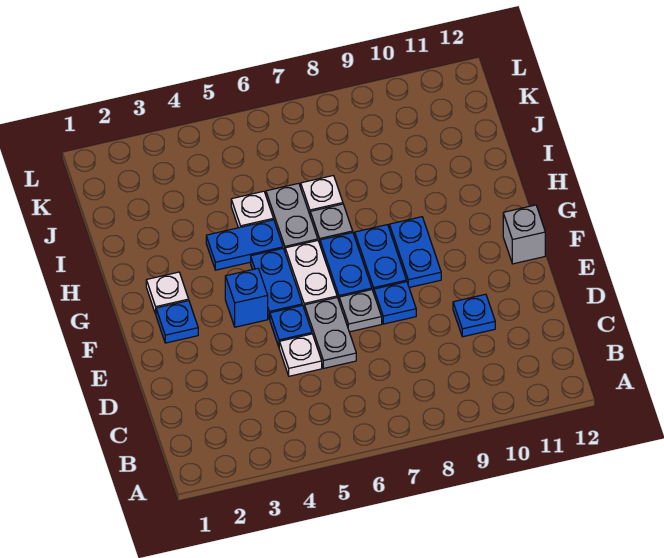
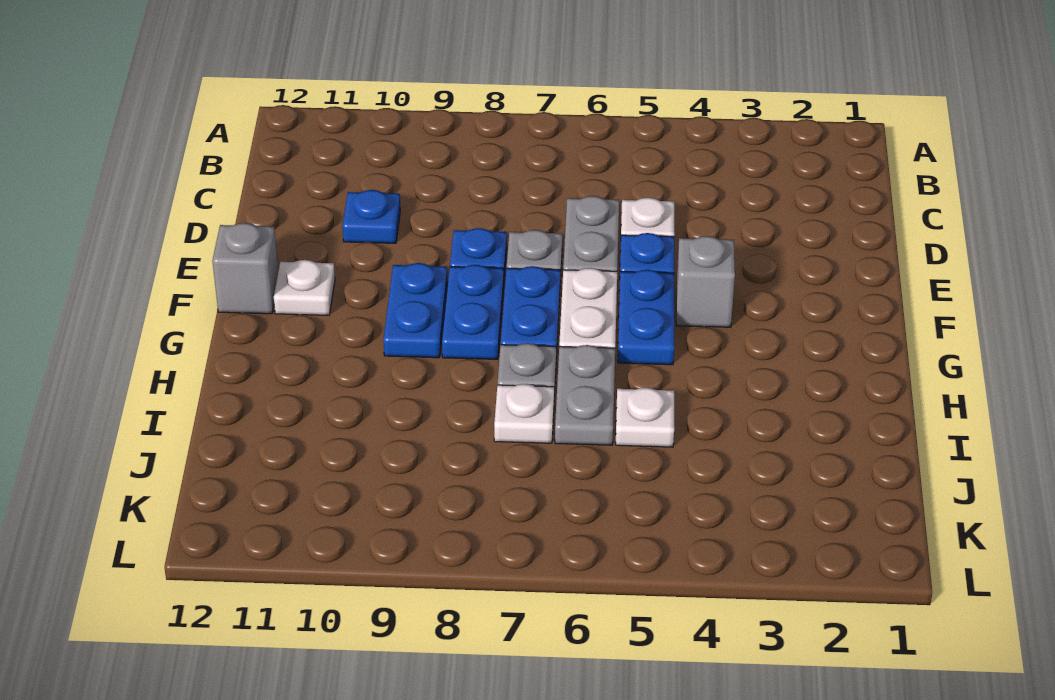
blue 1x1 plate [156,301,198,343] -> none
blue 1x1 brick [225,268,268,327] -> grey 1x1 brick [676,236,735,327]
white 1x1 plate [146,272,189,314] -> white 1x1 plate moved to [274,260,335,315]
blue 1x2 plate [206,220,283,270] -> none

